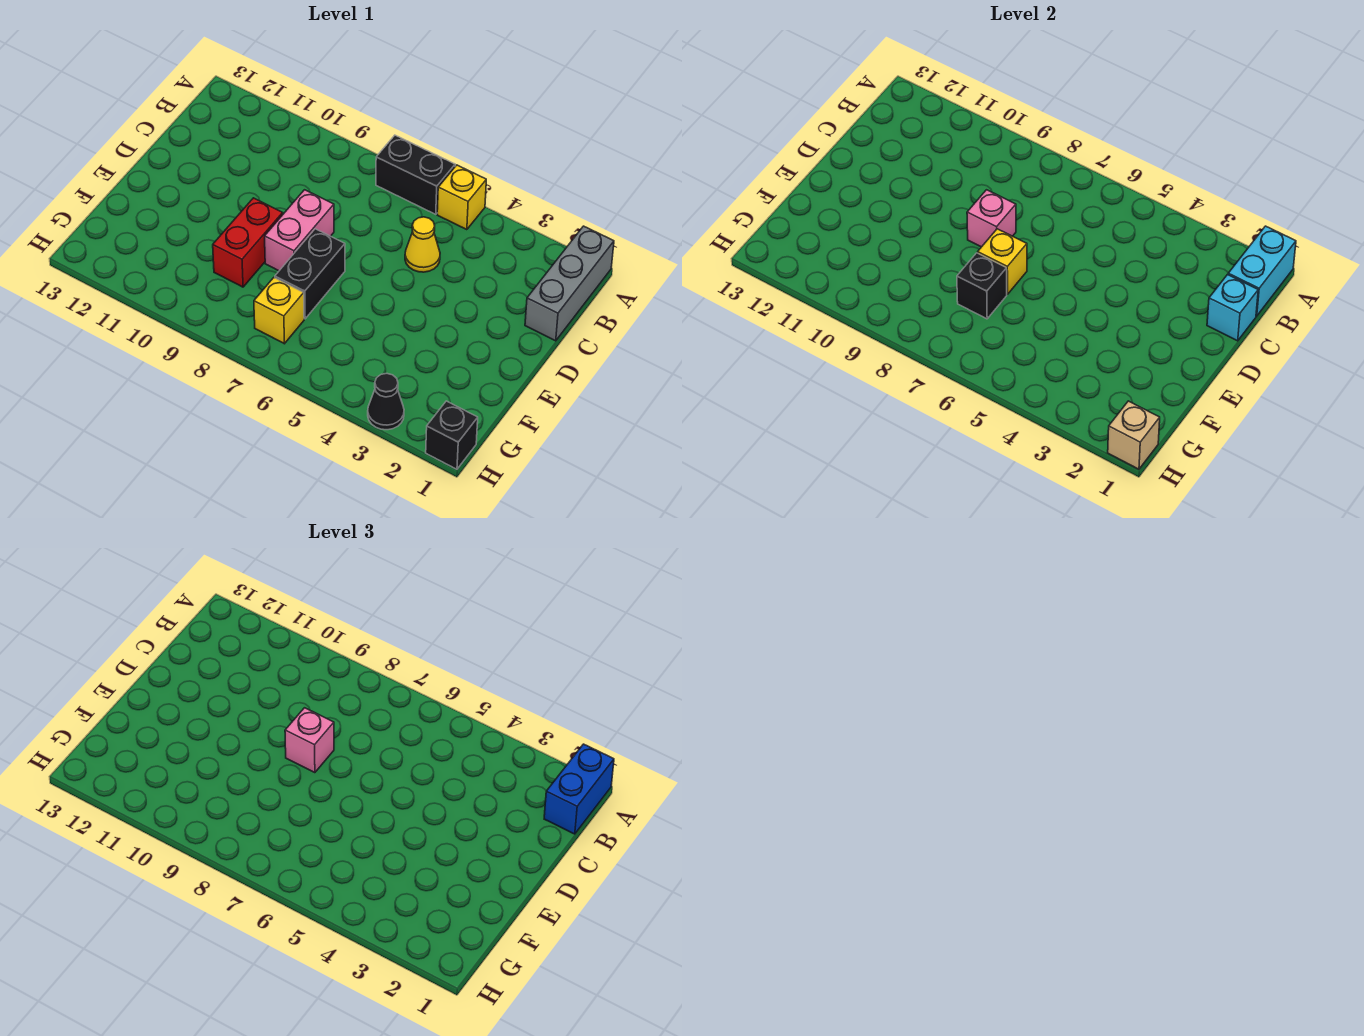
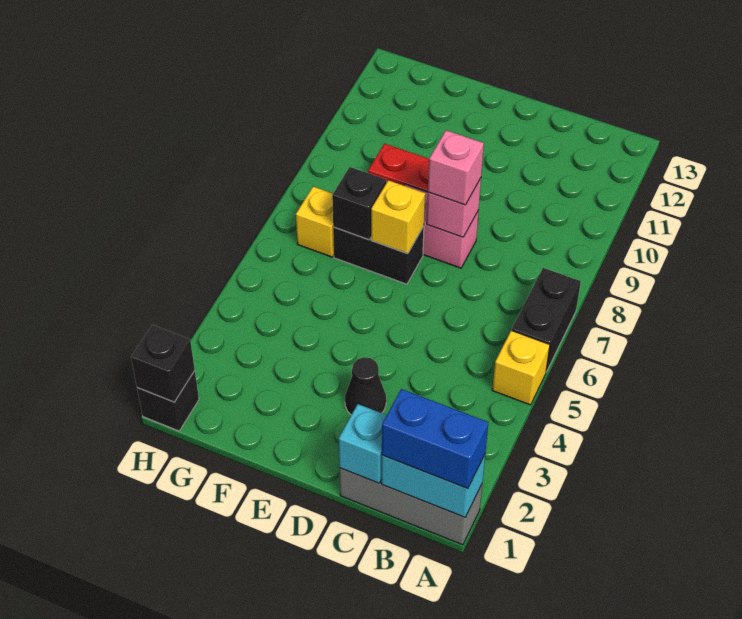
yellow 1x1 cone [405,217,440,272] -> none
tan 1x1 brick [1108,401,1160,469] -> black 1x1 brick [131,325,195,402]
black 1x1 cone [368,374,404,430] -> black 1x1 cone moved to [345,357,386,415]

